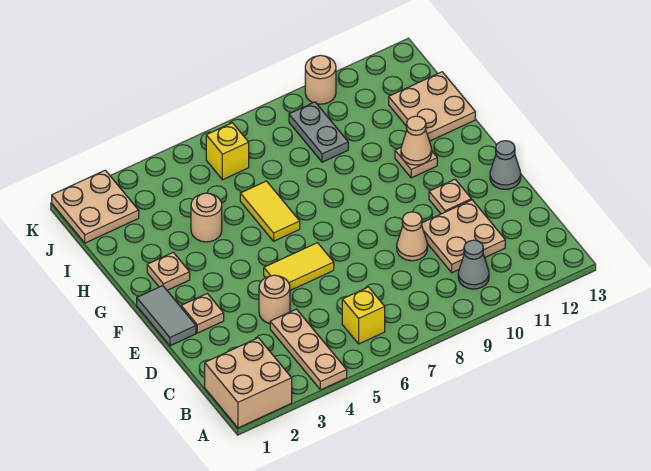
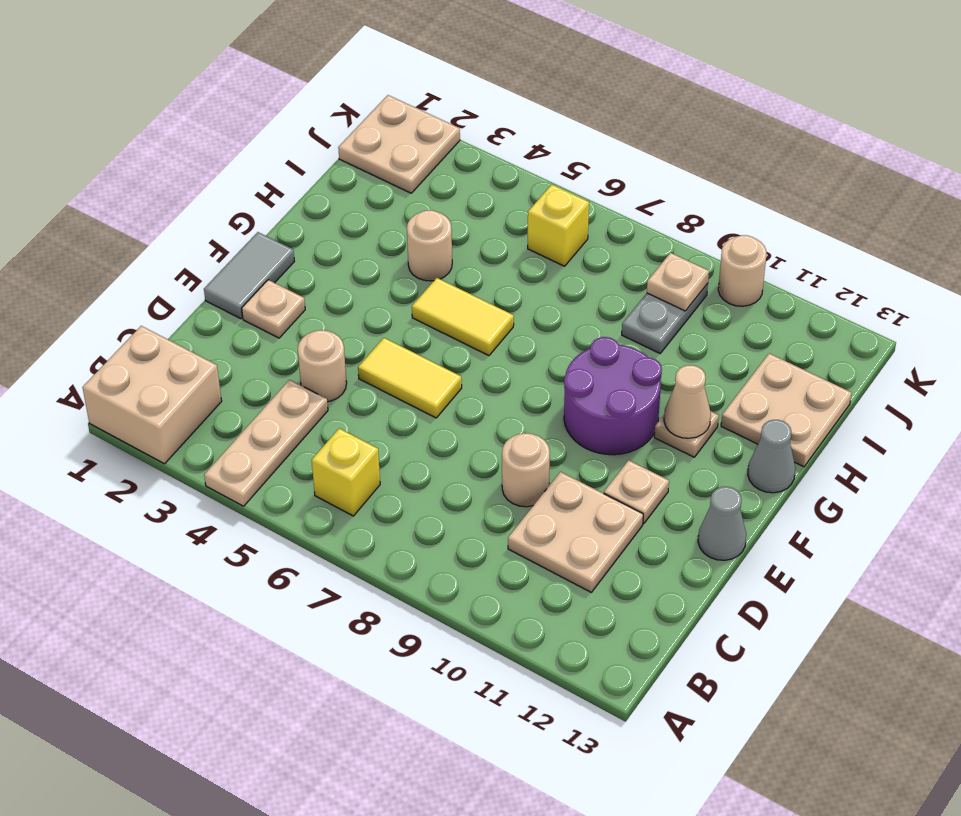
grey 1x1 cone [458,240,489,289] -> grey 1x1 cone moved to [748,420,795,493]
tan 1x1 cone [397,212,428,261] -> tan 1x1 round brick [502,433,550,507]
none -> purple 2x2 round brick [564,337,662,455]
tan 1x1 plate [147,252,190,290] -> tan 1x1 plate moved to [647,253,709,311]
yellow 1x2 tile [240,181,300,241] -> yellow 1x2 tile turned to [412,278,514,356]

